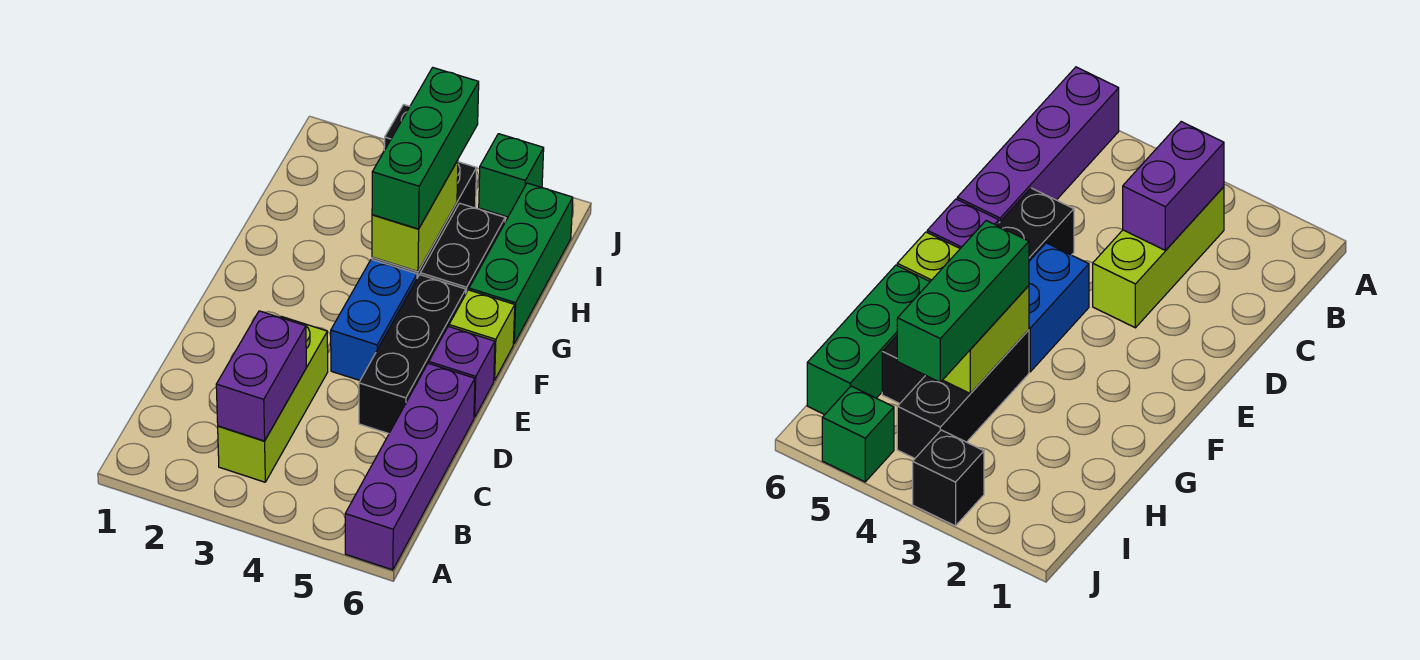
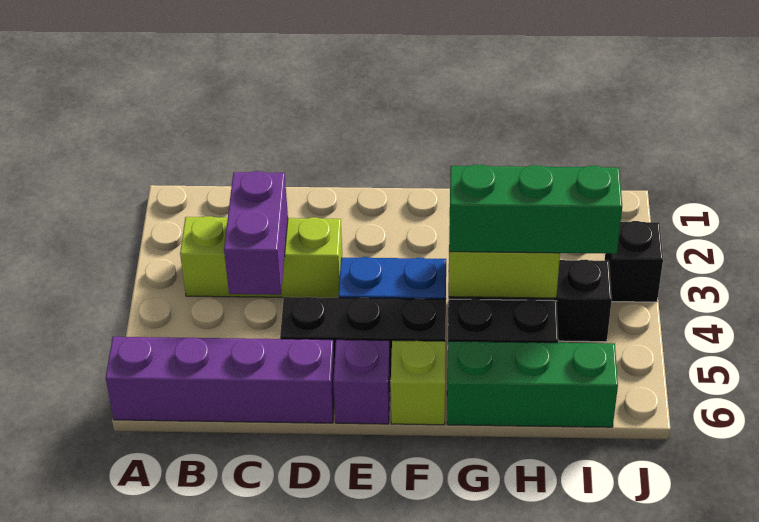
purple 1x2 brick [216,311,306,441] -> purple 1x2 brick turned to [224,171,288,295]
green 1x1 brick [479,134,544,217] -> none

